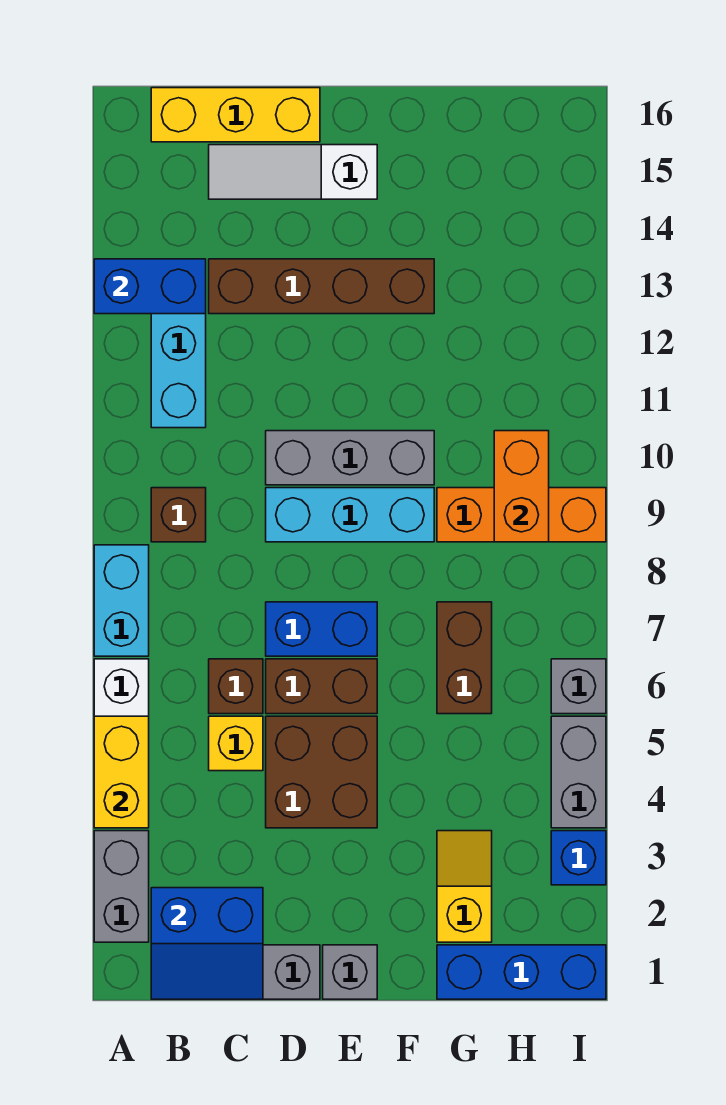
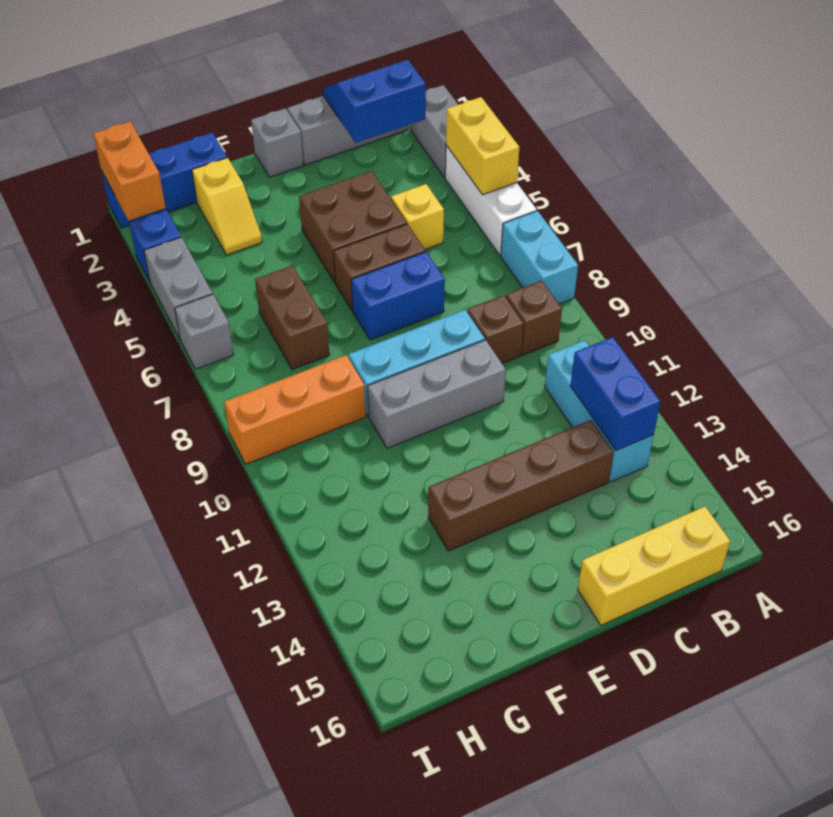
blue 1x2 brick [94,259,206,314] -> blue 1x2 brick turned to [570,337,660,450]
brown 1x1 brick [209,659,263,714] -> brown 1x1 brick moved to [467,295,524,363]
white 1x3 slope [209,145,377,199] -> none
orange 1x2 brick [494,431,549,542] -> orange 1x2 brick moved to [93,122,166,221]

